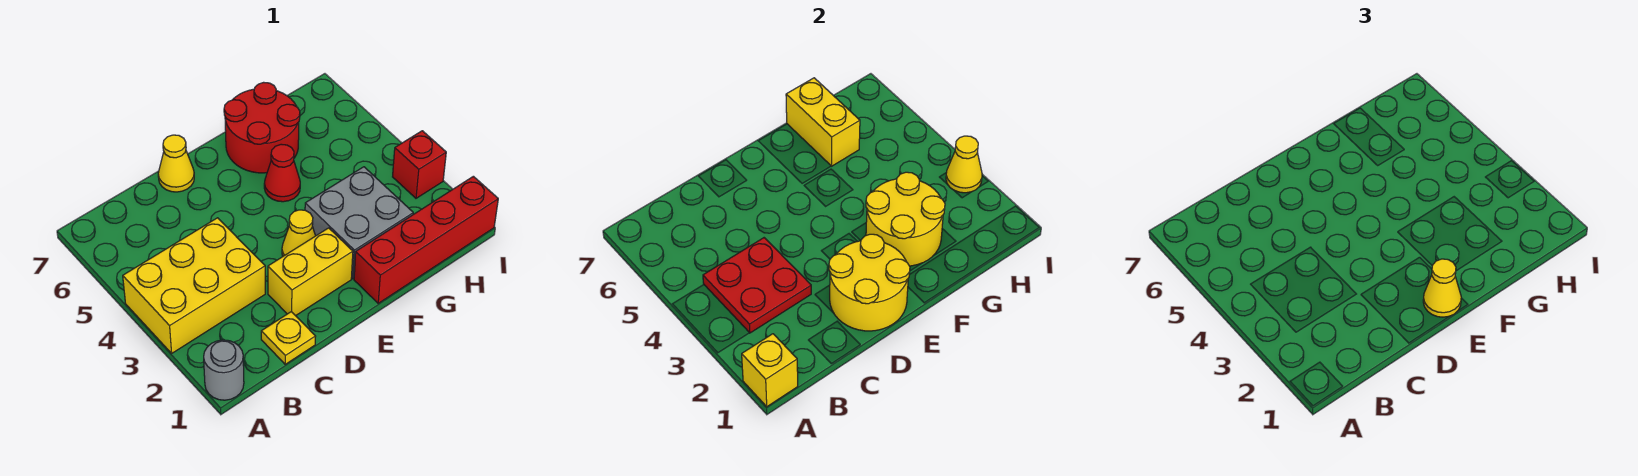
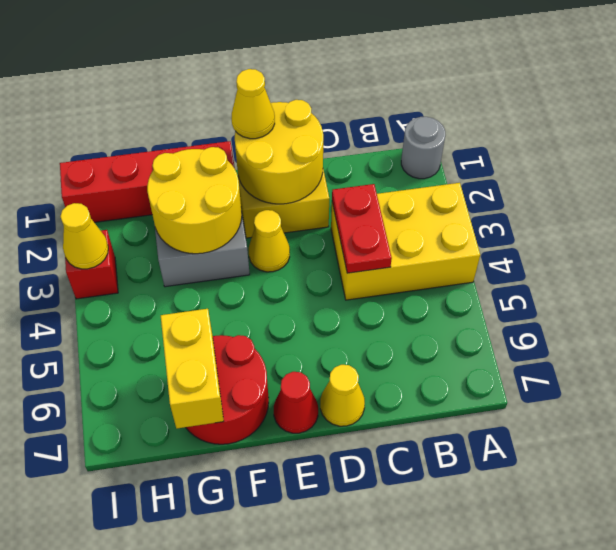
yellow 1x1 brick [742,334,798,407] -> none
red 2x2 plate [703,238,811,333] -> red 1x2 plate [332,184,392,273]
yellow 1x1 plate [261,312,316,364] -> none
red 1x1 cone [264,144,300,202] -> red 1x1 cone moved to [274,372,318,433]

